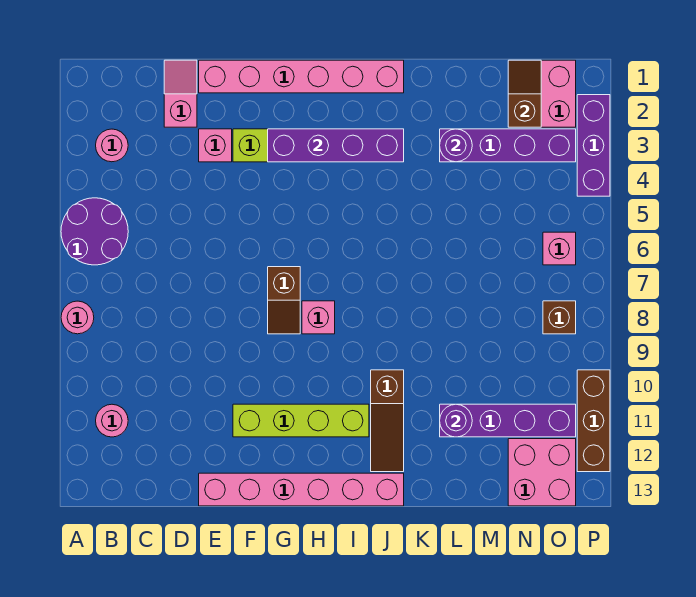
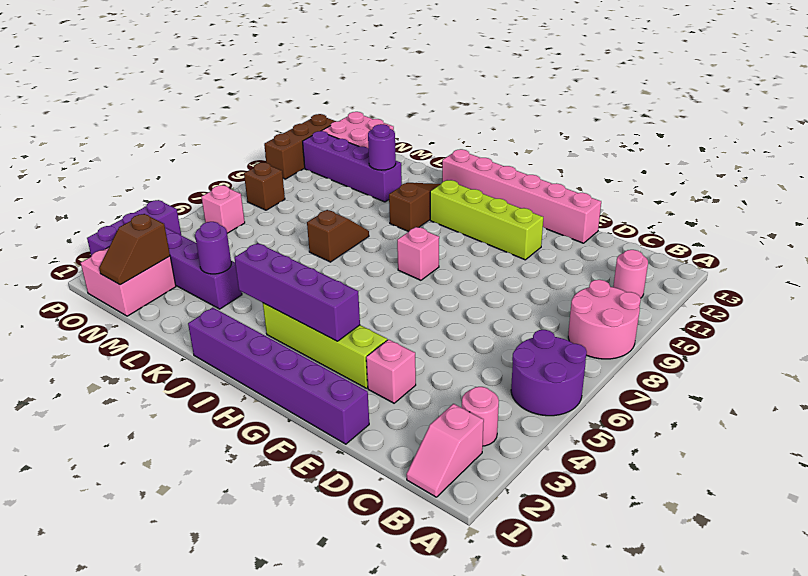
pink 1x1 round brick [61,301,94,334] -> pink 2x2 round brick [568,280,641,359]
pink 1x2 slope [164,60,197,127] -> pink 1x2 slope moved to [406,404,484,497]
pink 1x6 brick [199,60,404,93] -> purple 1x6 brick [188,308,369,444]
brown 1x2 slope [268,267,300,334] -> brown 1x2 slope moved to [307,210,369,262]

